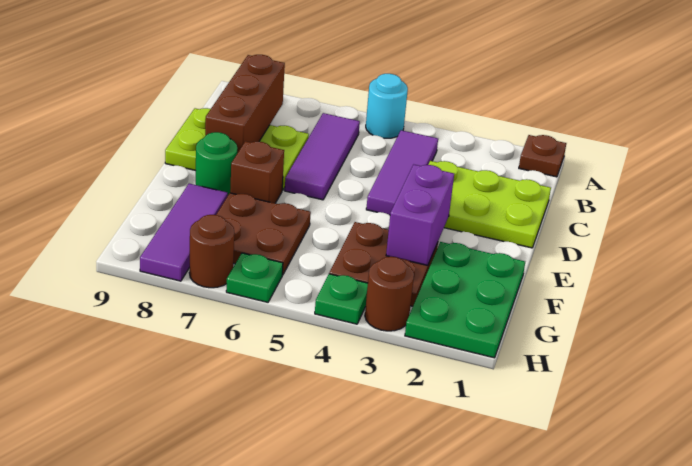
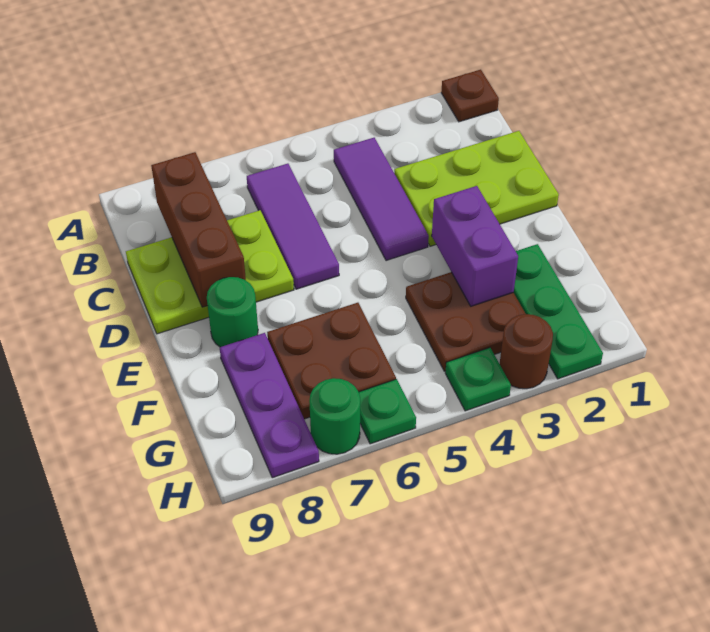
cyan 1x1 round brick [366,74,408,138] -> none
brown 1x1 brick [230,141,284,203] -> none
green 2x3 plate [405,242,525,358] -> green 1x3 plate [513,244,603,379]
purple 1x3 tile [140,184,228,281] -> purple 1x3 plate [220,333,319,478]
brown 1x1 round brick [189,215,234,288] -> green 1x1 round brick [309,378,360,454]

